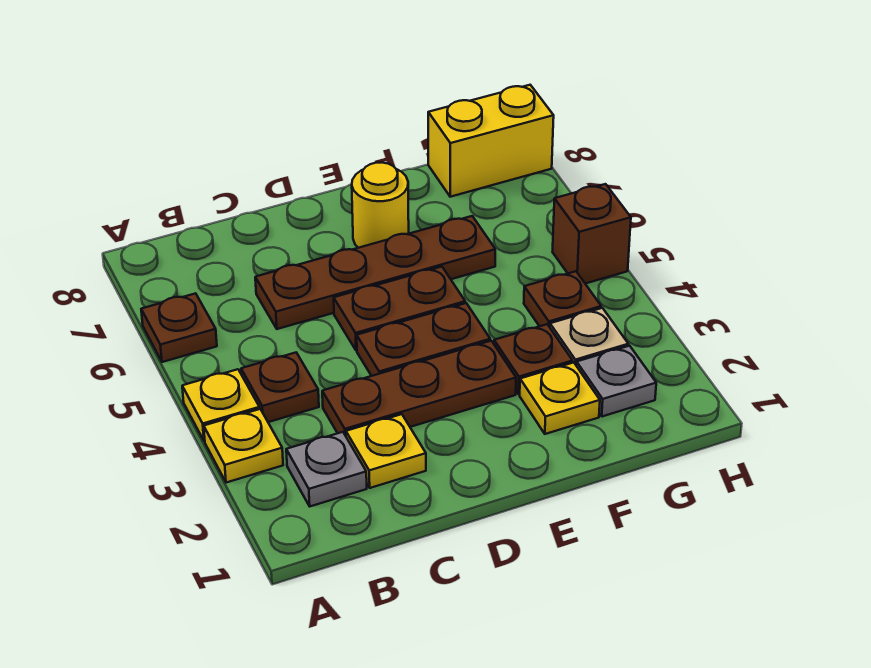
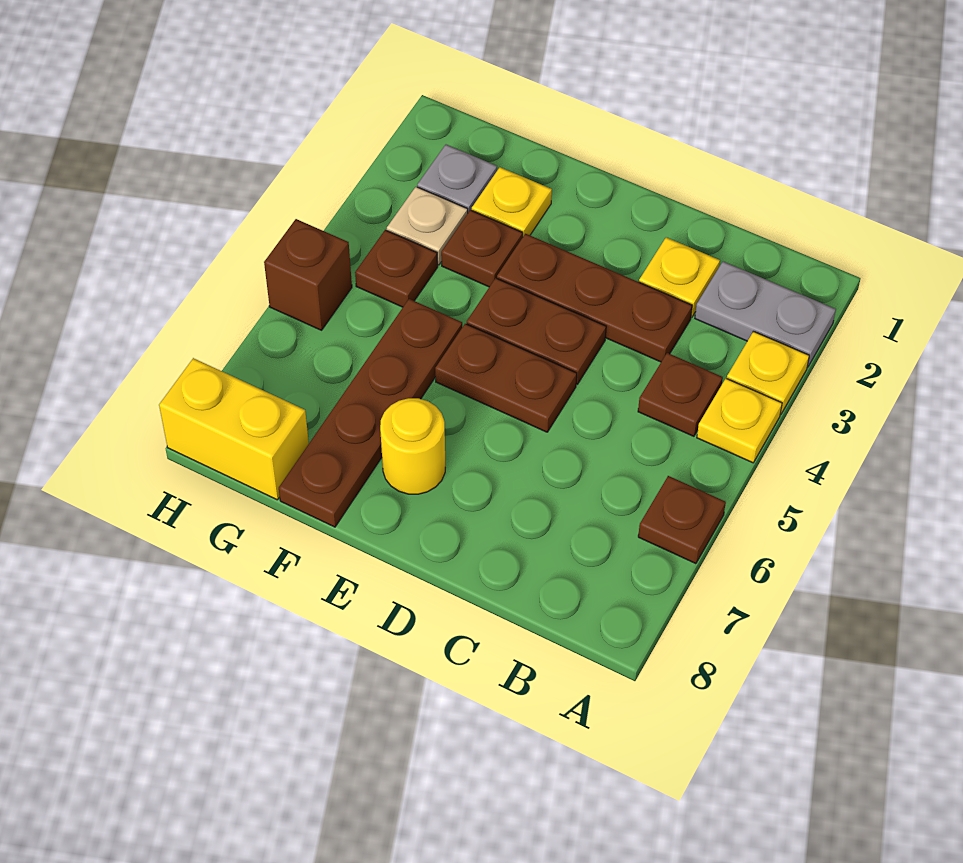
grey 1x1 plate [286,432,367,506] -> grey 1x2 plate [695,262,836,367]
brown 1x4 plate [255,216,495,329] -> brown 1x4 plate turned to [279,299,462,527]

